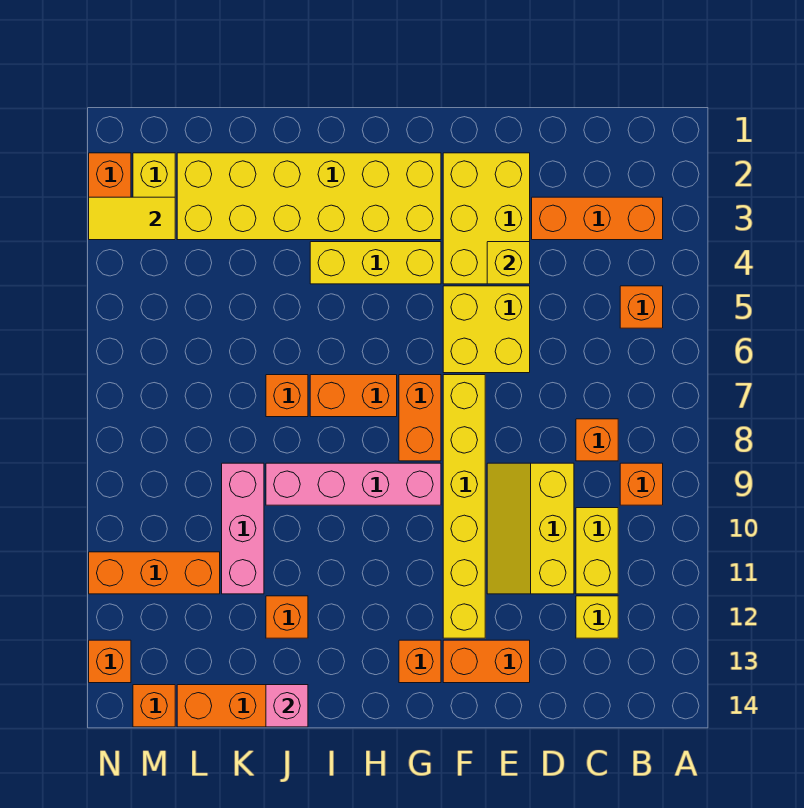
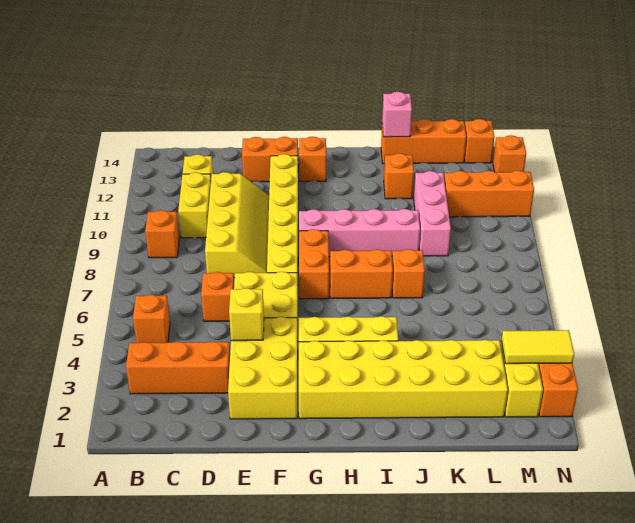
orange 1x1 brick [576,419,618,461] -> orange 1x1 brick moved to [201,272,234,321]
yellow 2x3 slope [487,463,574,594] -> yellow 2x4 slope [205,172,269,278]

